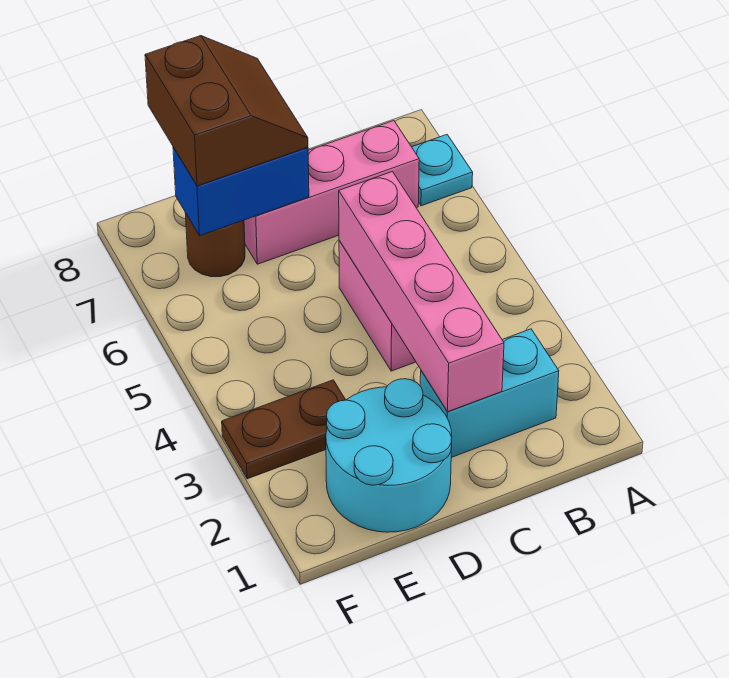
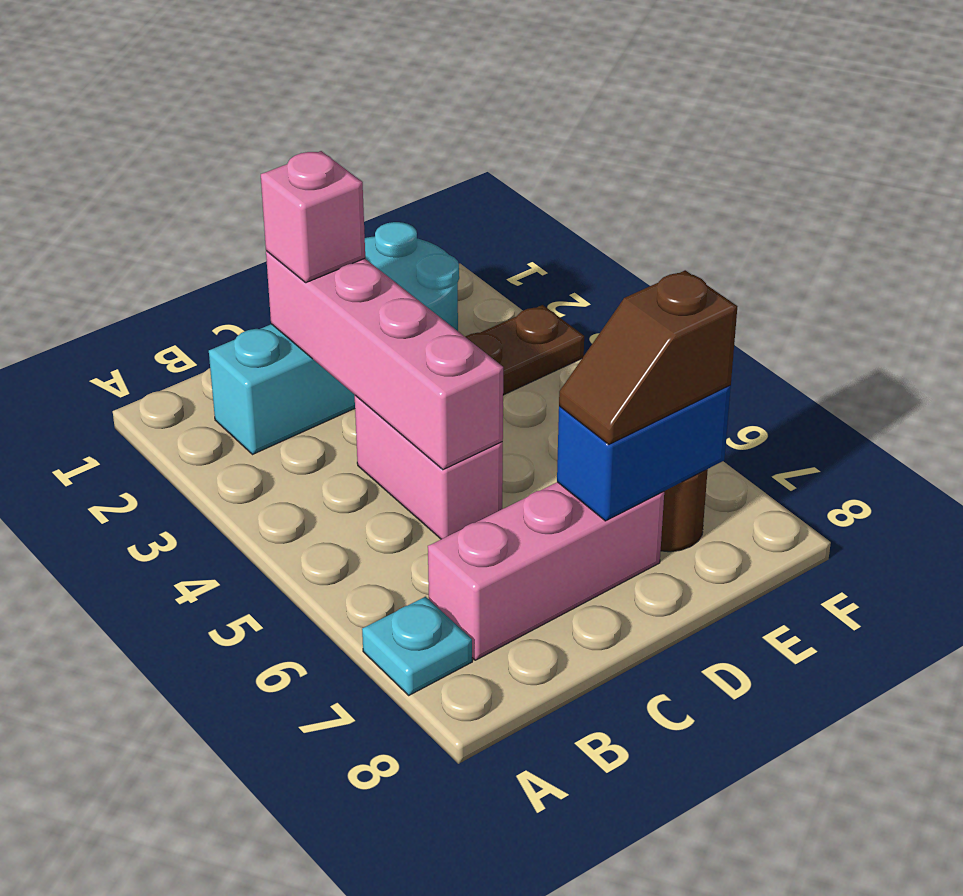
none -> pink 1x1 brick [261,151,365,283]
brown 2x2 slope [145,36,308,186] -> brown 1x2 slope [559,270,738,444]

